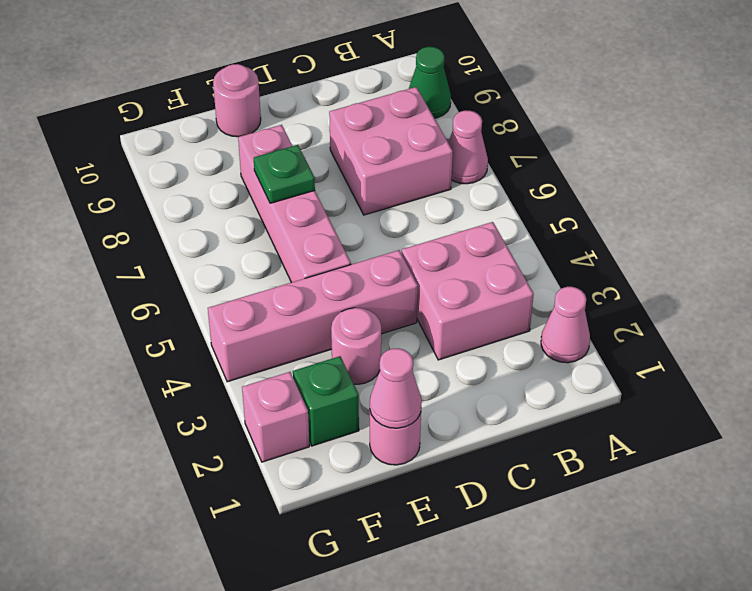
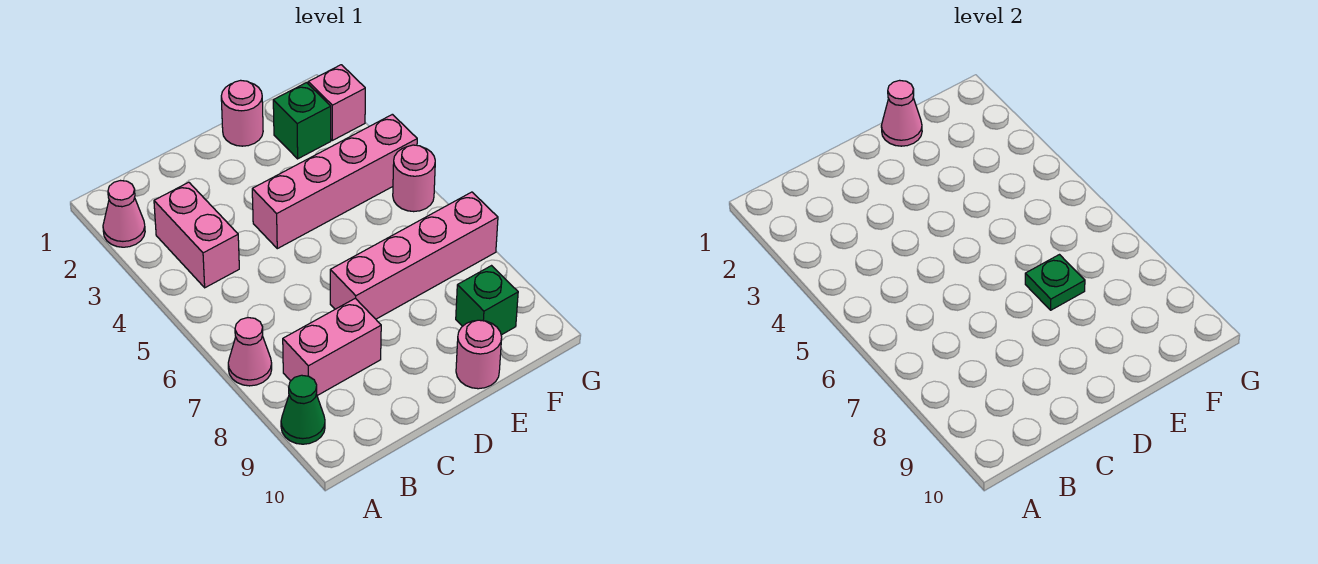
pink 2x2 brick [402,222,534,360] -> pink 1x2 brick [154,182,239,288]
pink 2x2 brick [329,87,453,215] -> pink 1x2 brick [283,298,381,396]
pink 1x1 round brick [331,308,381,384] -> pink 1x1 round brick moved to [393,145,435,212]
pink 1x4 brick [238,125,351,282] -> pink 1x4 brick turned to [330,192,498,319]
none -> green 1x1 brick [456,266,518,335]

